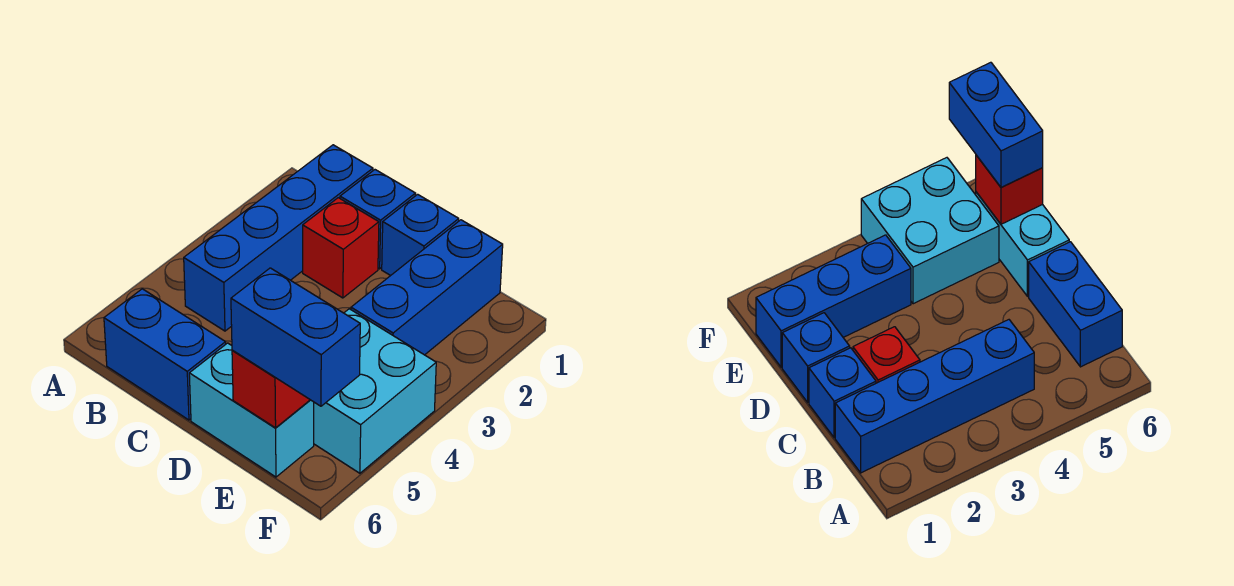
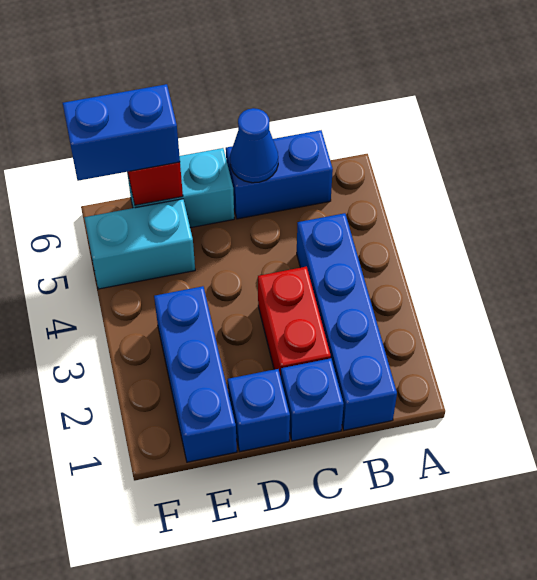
red 1x1 brick [303,198,379,298] -> red 1x2 brick [258,266,331,377]
none -> blue 1x1 cone [230,108,278,183]
cyan 2x2 brick [314,309,436,473] -> cyan 1x2 brick [84,199,195,289]

